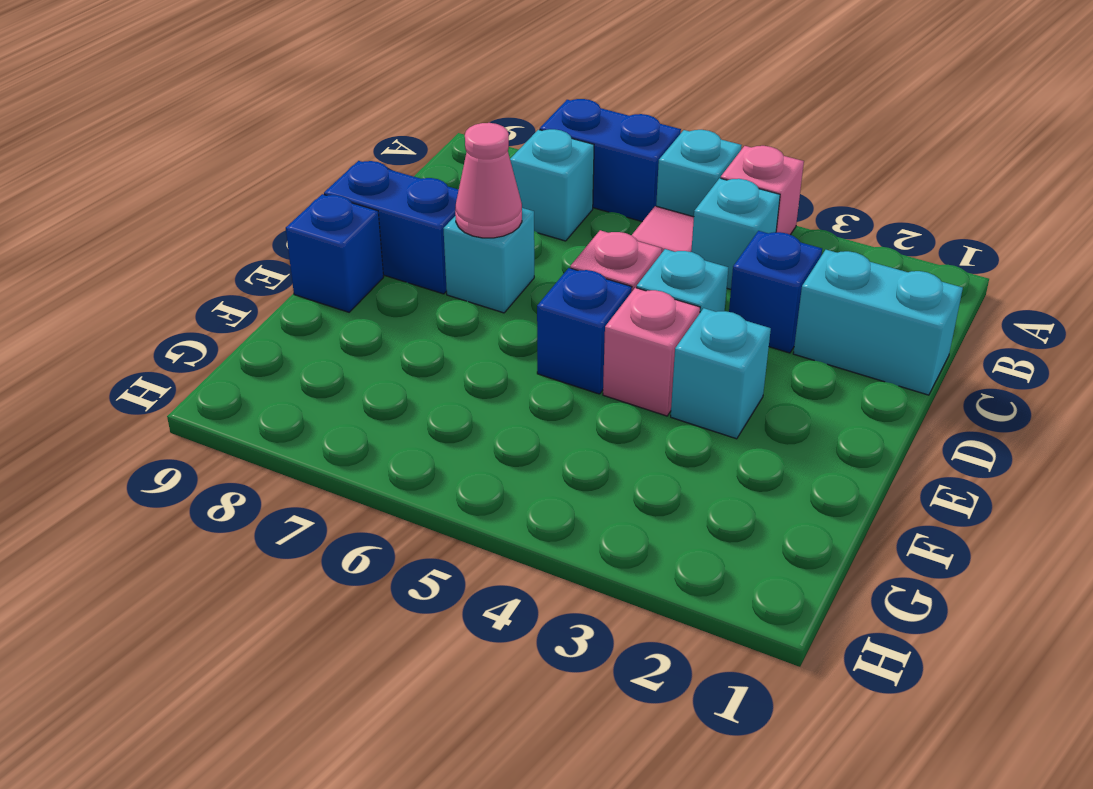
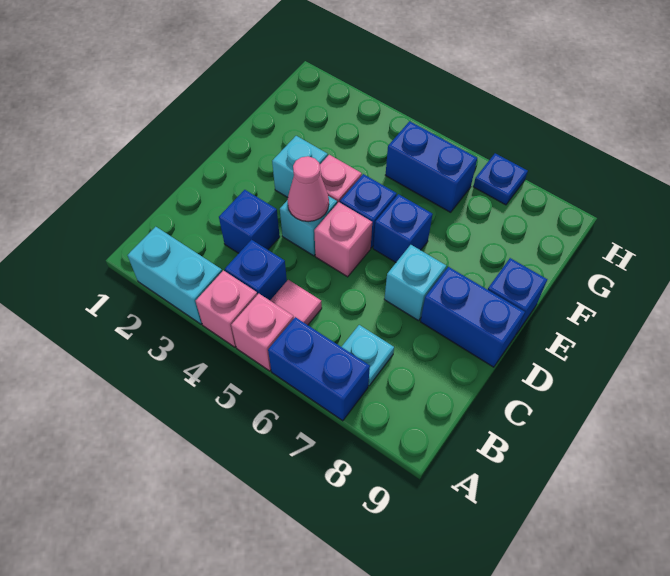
cyan 1x1 brick [656,130,742,217] -> pink 1x1 brick [231,294,294,371]
cyan 1x1 brick [691,178,780,289] -> blue 1x1 brick [225,240,287,300]
cyan 1x1 brick [510,129,594,241] -> cyan 1x1 plate [342,325,394,386]
cyan 1x2 brick [793,250,963,395] -> cyan 1x2 brick moved to [128,227,222,324]
pink 1x1 cone [455,123,522,238] -> pink 1x1 cone moved to [288,156,329,222]
none -> blue 1x1 brick [373,194,433,262]
none -> blue 1x2 brick [385,121,477,212]
none -> blue 1x1 plate [473,153,528,205]

